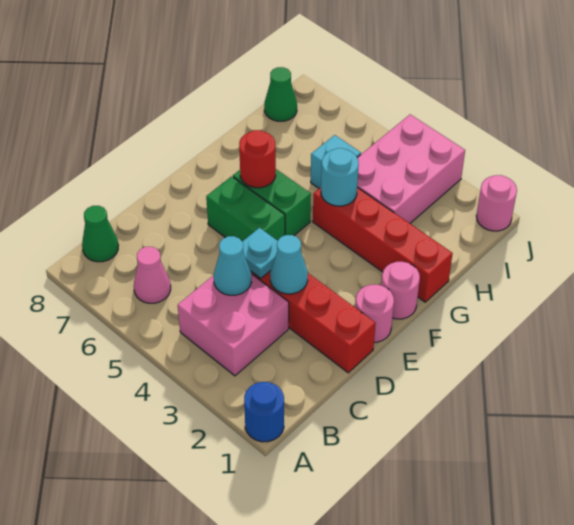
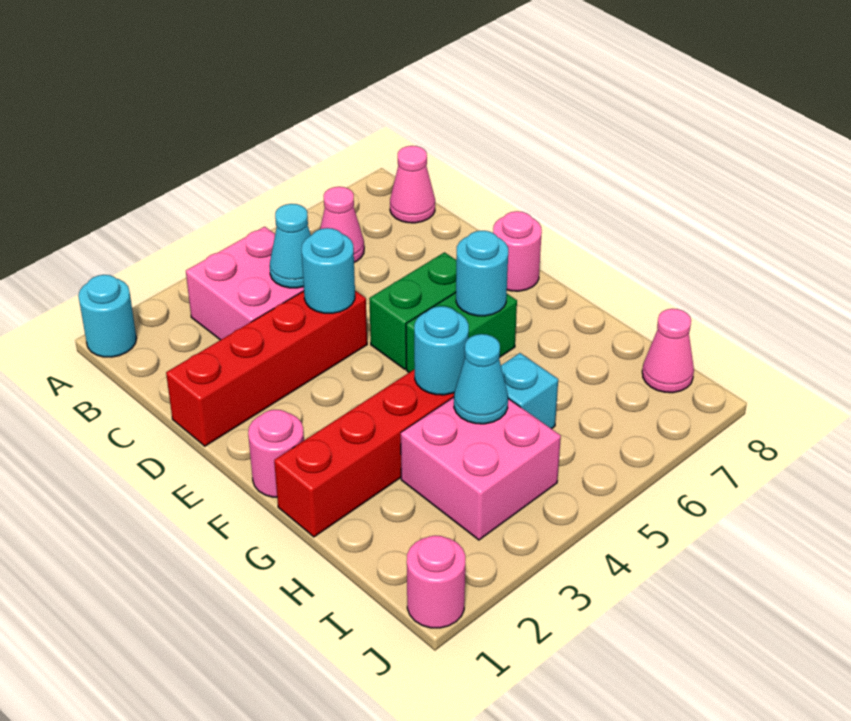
blue 1x1 round brick [244,382,284,442] -> cyan 1x1 round brick [78,275,137,357]
green 1x1 cone [82,206,118,262] -> pink 1x1 cone [390,146,435,223]
cyan 1x1 cone [270,235,308,294] -> cyan 1x1 cone moved to [454,334,508,424]
cyan 1x1 plate [242,228,277,278] -> cyan 1x1 round brick [301,228,355,313]
pink 1x1 round brick [355,284,394,342] -> pink 1x1 round brick moved to [493,211,542,291]
red 1x1 round brick [239,130,276,188] -> cyan 1x1 round brick [456,231,508,316]
pink 2x3 brick [357,115,465,223] -> pink 2x2 brick [401,397,561,540]
green 1x1 cone [264,67,297,121] -> pink 1x1 cone [642,309,694,393]

